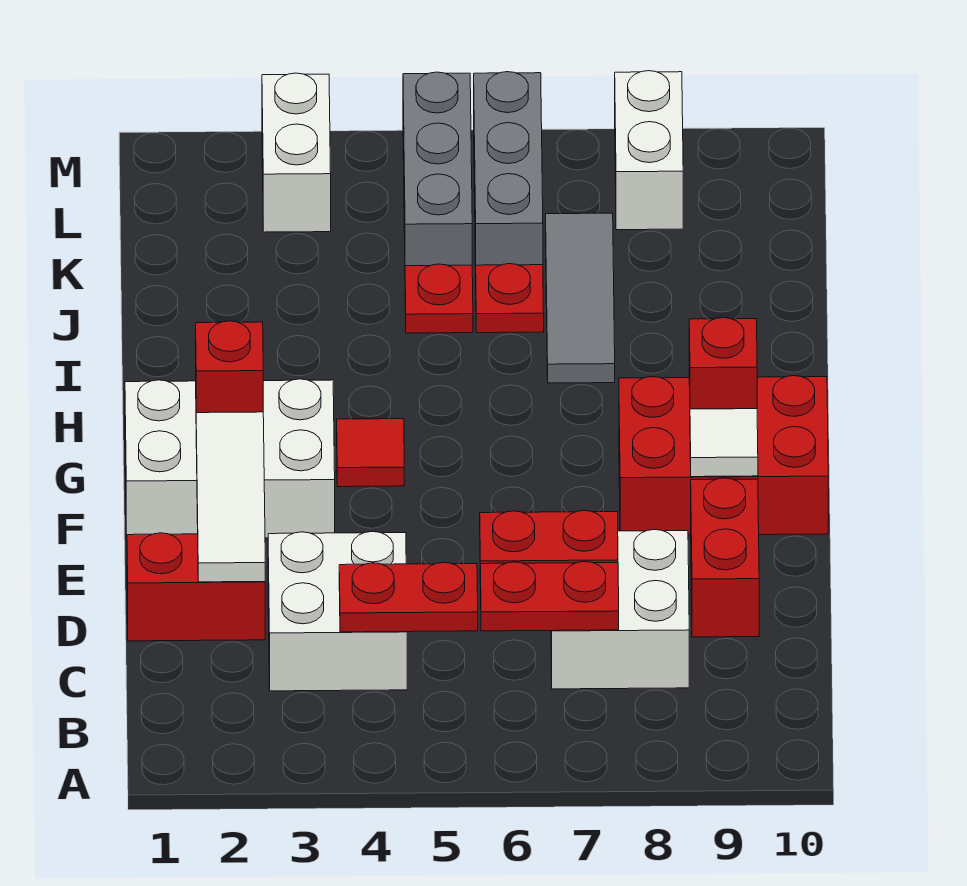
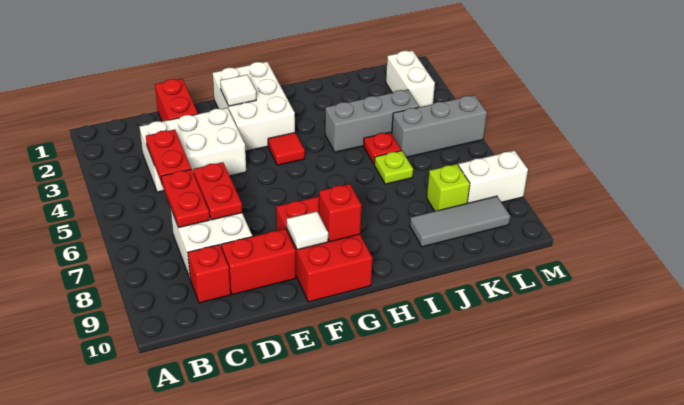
white 2x2 brick [268,532,407,691] -> white 2x3 brick [139,108,246,192]
white 1x3 tile [196,412,265,582] -> white 1x1 tile [220,75,256,106]
red 1x1 brick [196,321,263,413] -> red 1x1 brick moved to [188,245,231,303]
grey 1x3 tile [546,213,615,383] -> grey 1x3 tile moved to [410,196,510,247]
red 1x1 plate [476,264,544,333] -> lime 1x1 plate [374,151,413,184]
grey 1x3 brick [474,72,543,268] -> grey 1x3 brick moved to [325,90,419,152]
none -> lime 1x1 brick [427,164,470,211]
white 1x2 brick [262,73,331,232] -> white 1x2 brick turned to [386,51,435,107]

